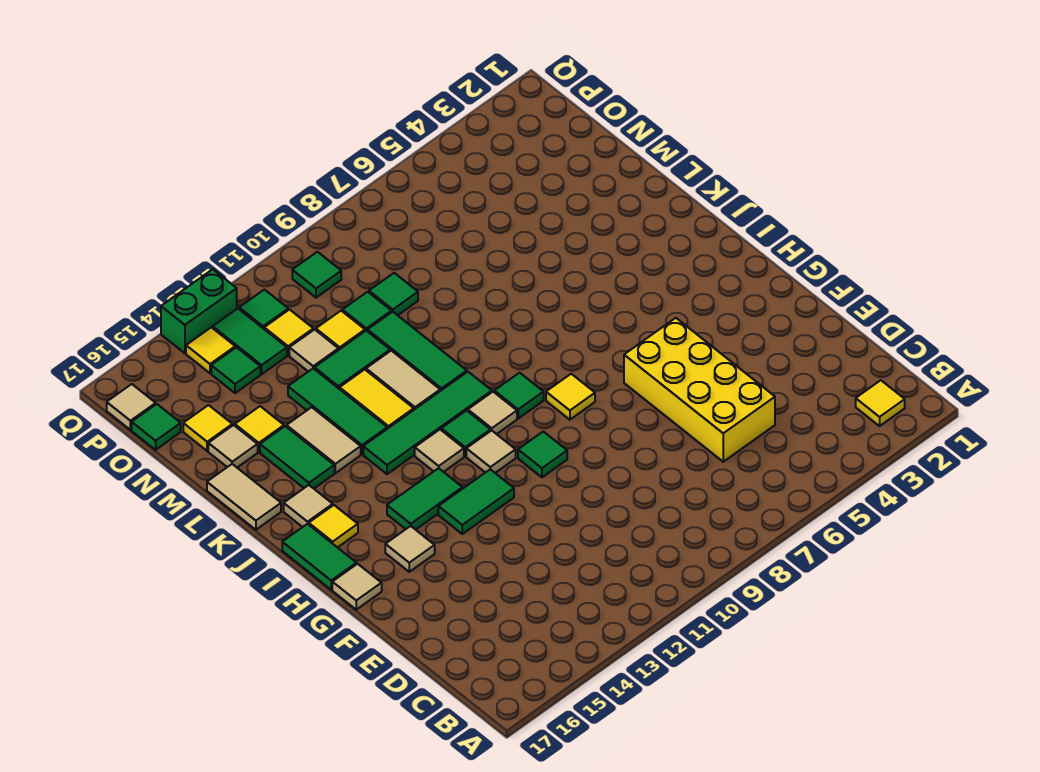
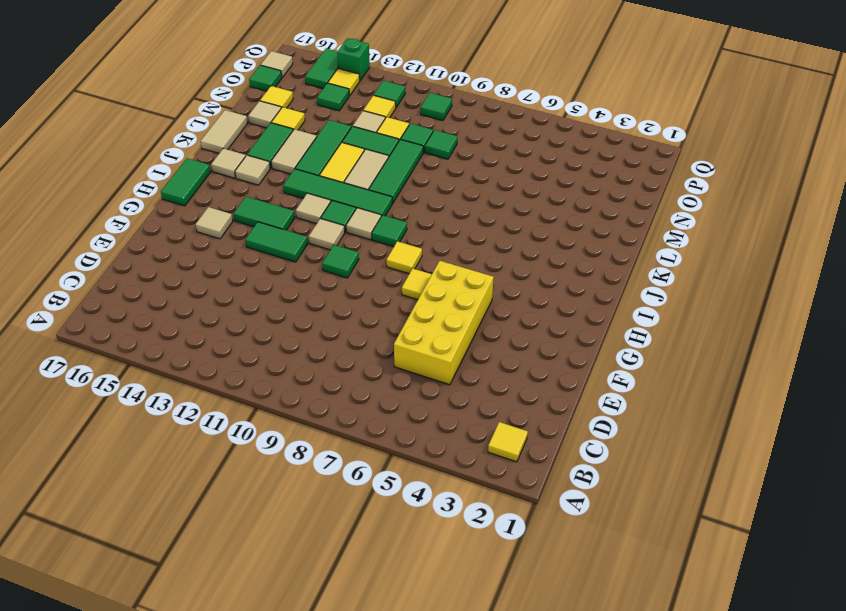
tan 1x1 tile [332,564,382,610] -> tan 1x1 tile moved to [235,155,270,185]
yellow 1x1 tile [309,505,358,548] -> yellow 1x1 tile moved to [402,269,432,300]
green 1x2 tile [213,309,287,374] -> green 1x2 tile moved to [305,49,338,88]
green 1x2 brick [161,269,237,353] -> green 1x1 brick [337,38,370,80]

